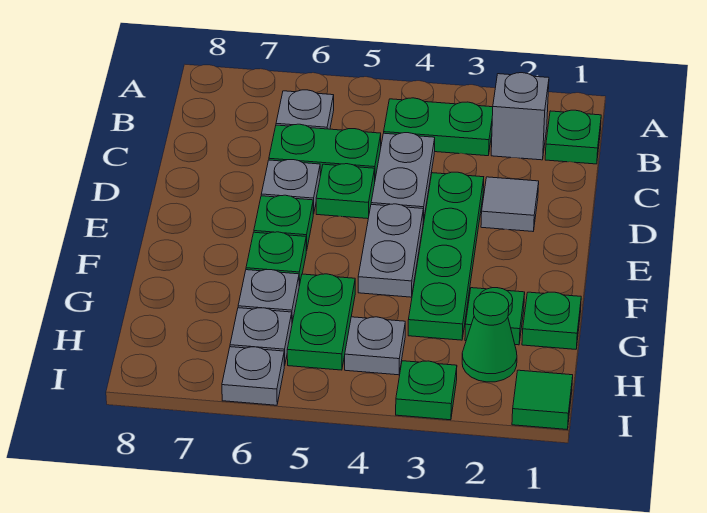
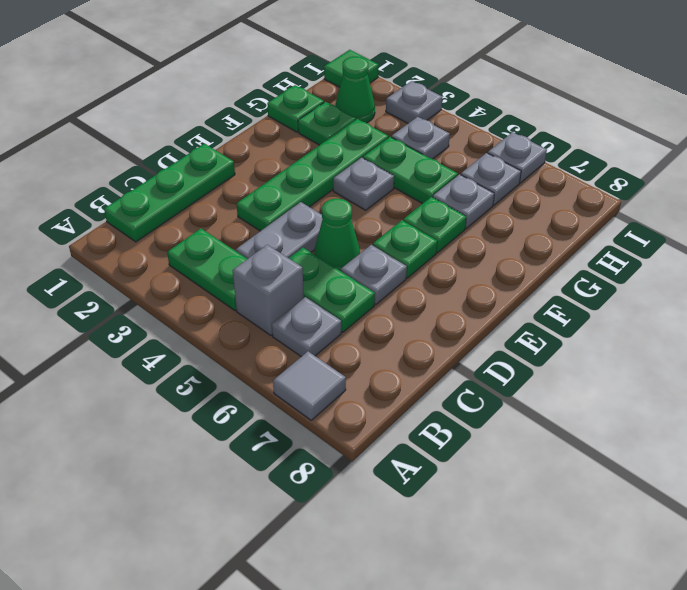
green 1x1 plate [545,110,601,164] -> green 1x3 plate [104,144,235,242]
grey 1x1 brick [491,73,549,160] -> grey 1x1 brick moved to [233,245,304,335]
grey 1x1 tile [481,177,539,231] -> grey 1x1 tile moved to [273,351,346,420]
green 1x1 plate [316,164,375,219] -> green 1x1 cone [314,198,360,271]
grey 1x2 plate [358,204,423,297] -> grey 1x1 plate [333,158,394,210]
green 1x2 plate [287,274,355,370] -> green 1x2 plate turned to [363,137,458,204]
green 1x1 plate [396,361,457,420] -> grey 1x1 plate [386,81,442,123]

